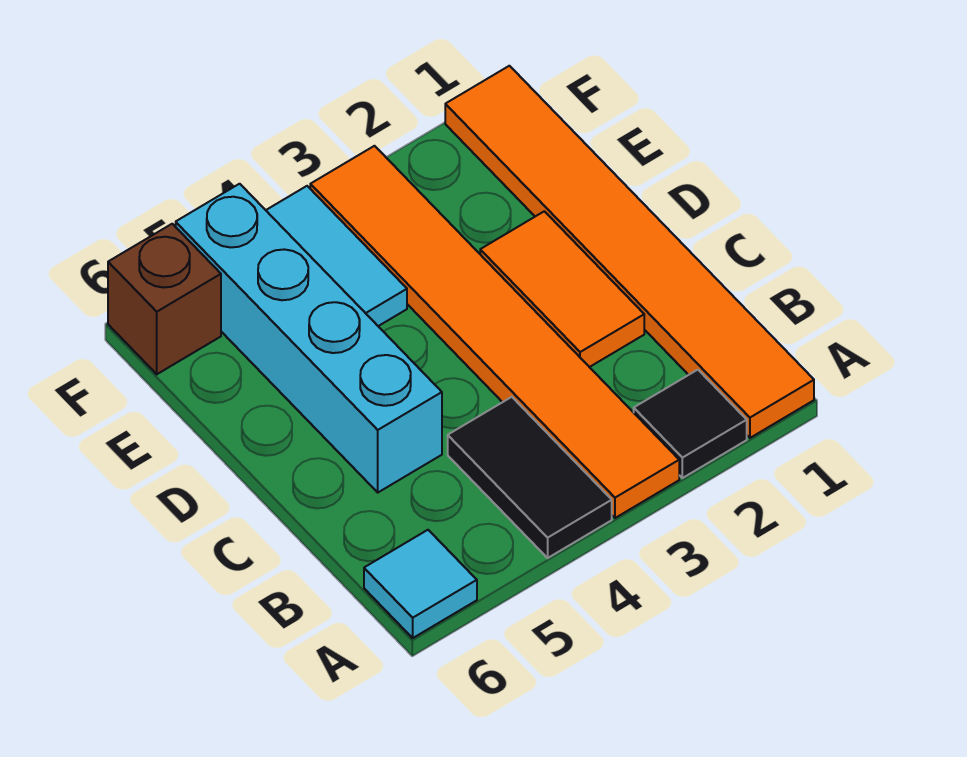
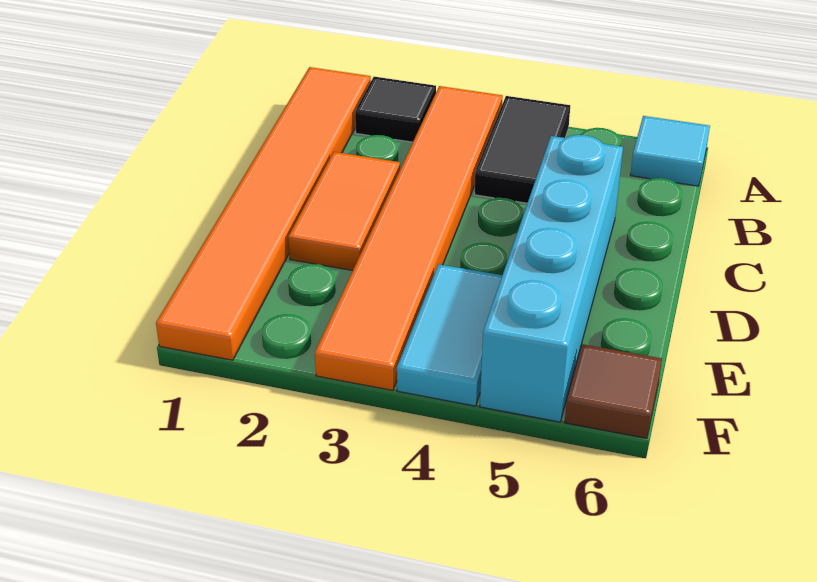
brown 1x1 brick [108,224,221,374] -> brown 1x1 tile [565,344,662,438]

